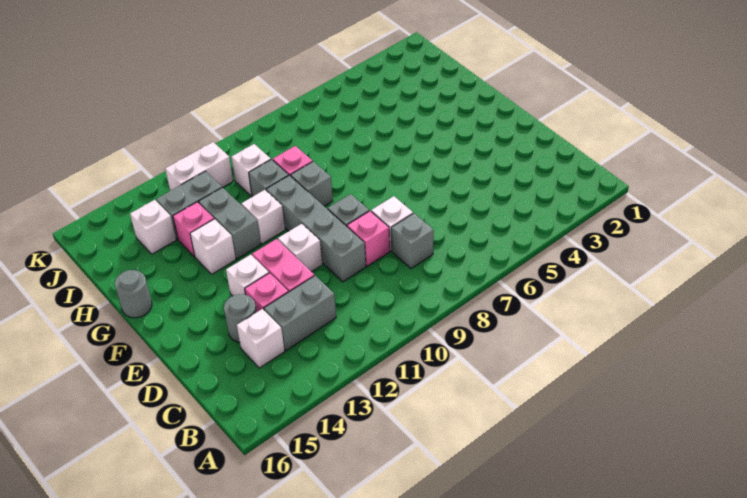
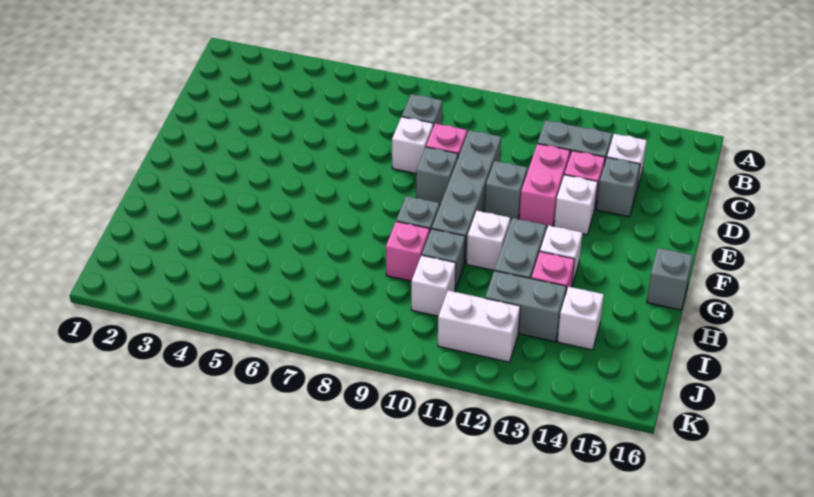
grey 1x1 round brick [224,294,256,343] -> grey 1x1 brick [597,158,640,217]
white 1x1 brick [278,224,322,272] -> grey 1x1 brick [485,161,527,219]
grey 1x1 round brick [115,270,152,318] -> grey 1x1 brick [647,248,693,310]

